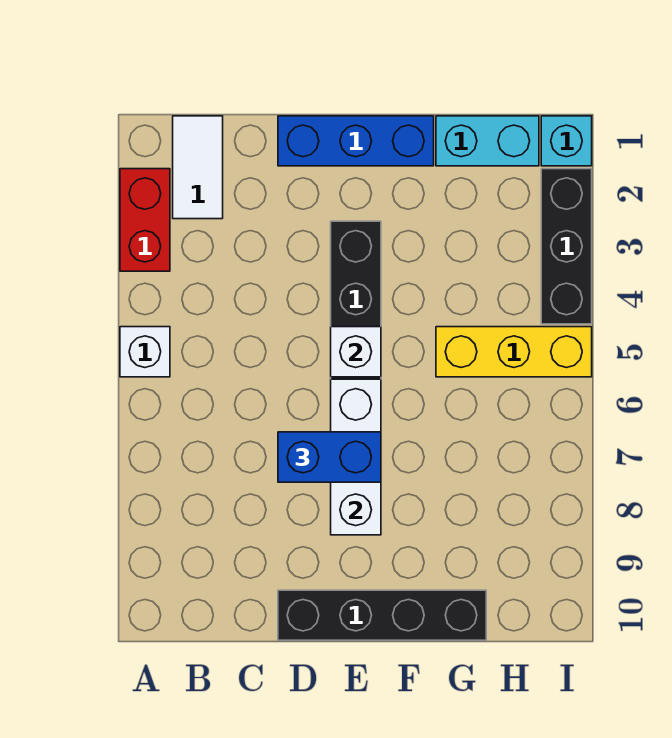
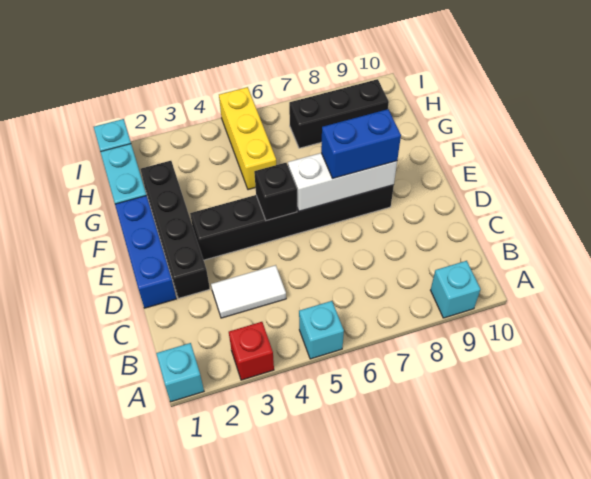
none -> cyan 1x1 brick [156,343,204,402]
red 1x2 brick [120,169,170,271] -> red 1x1 brick [229,322,274,380]
white 1x1 brick [120,327,170,377] -> cyan 1x1 brick [299,301,344,359]
none -> cyan 1x1 brick [431,261,481,318]
white 1x2 tile [173,116,223,219] -> white 1x2 tile moved to [211,265,286,318]
blue 1x2 brick [278,432,381,482] -> blue 1x2 brick turned to [321,109,401,178]
black 1x4 brick [278,590,486,640] -> black 1x4 brick moved to [141,161,210,298]
white 1x1 brick [331,327,381,377] -> black 1x1 brick [254,163,297,221]
black 1x3 brick [541,169,592,324] -> black 1x3 brick moved to [289,79,389,148]

